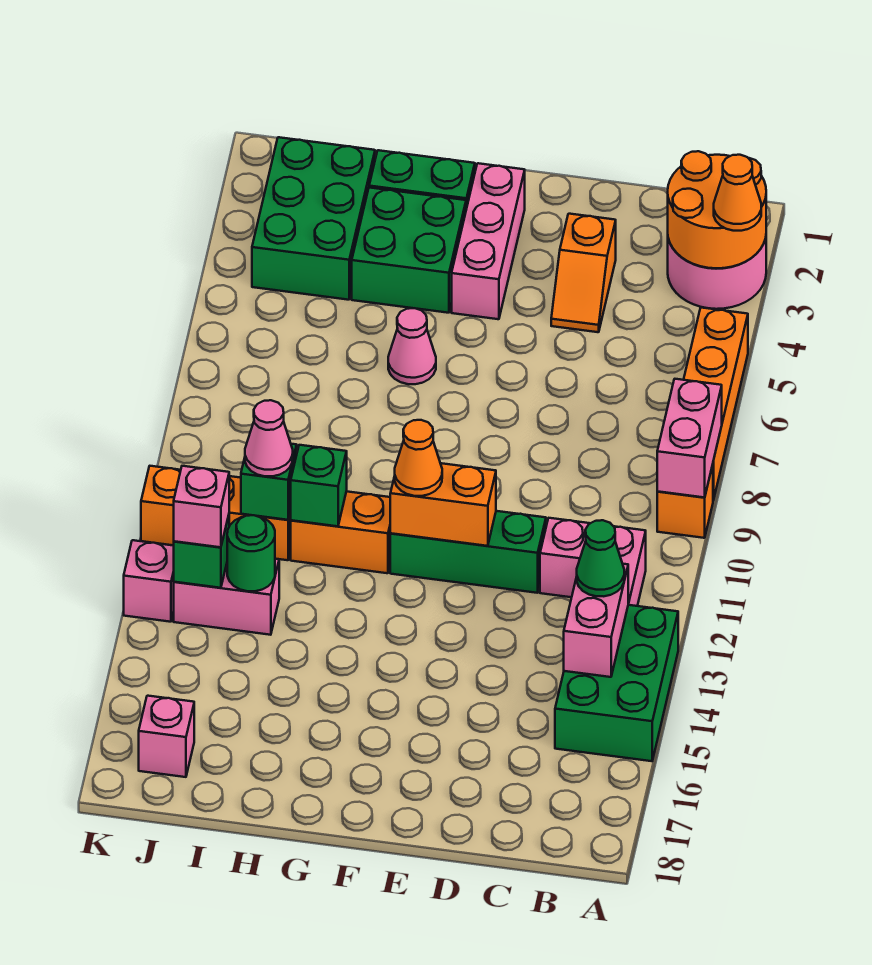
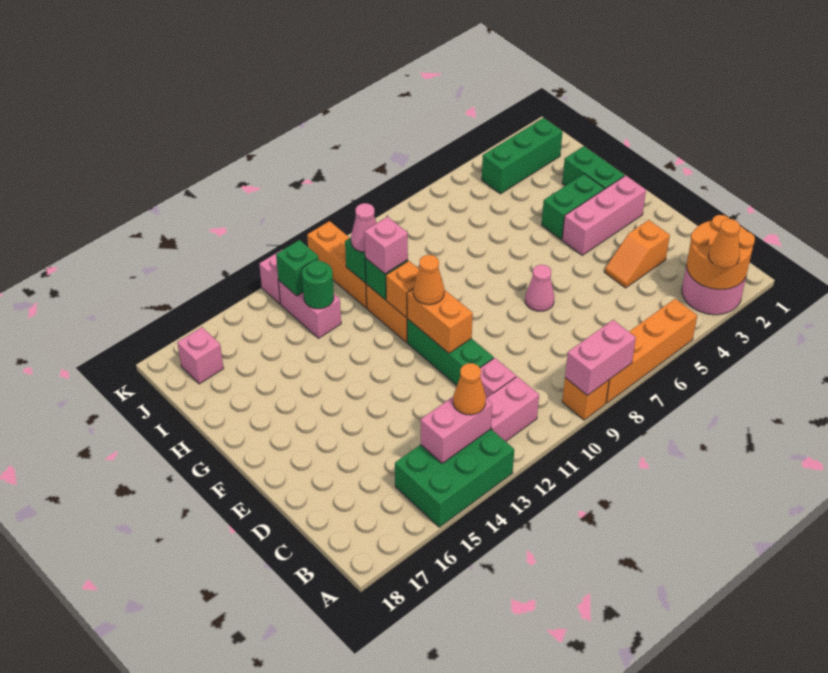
green 1x1 cone [577,520,624,596] -> orange 1x1 cone [453,363,486,415]
green 2x2 brick [352,188,466,313] -> green 1x2 brick [542,174,604,239]
pink 1x1 cone [388,308,436,384] -> pink 1x1 cone moved to [525,265,554,311]
none -> orange 1x1 brick [386,261,419,317]
green 2x3 brick [252,137,375,300] -> green 1x3 brick [482,118,563,194]
pink 1x1 brick [174,466,229,547] -> pink 1x1 brick moved to [364,217,408,274]

